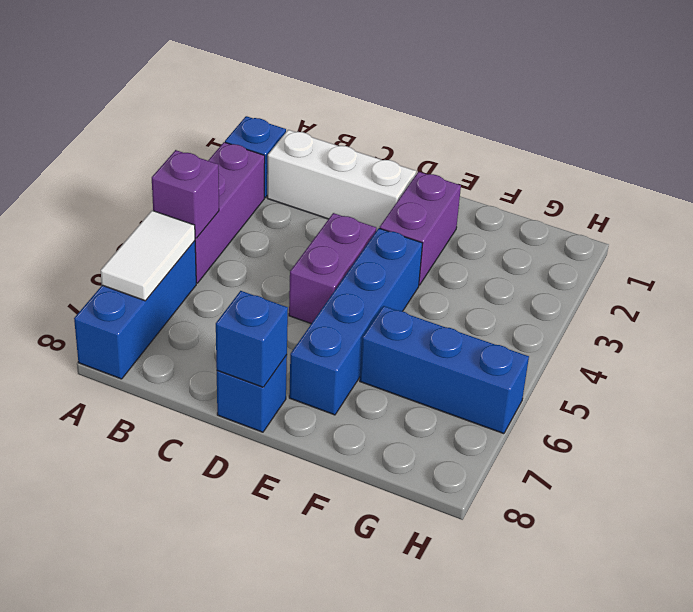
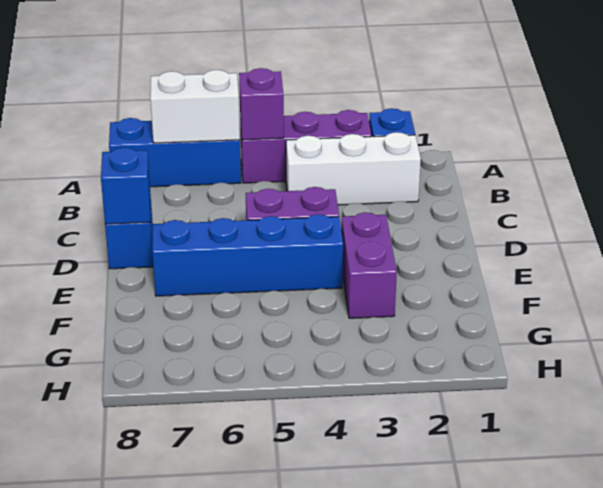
white 1x2 tile [101,211,195,301] -> white 1x2 brick [150,70,240,143]
white 1x3 brick [267,130,416,231] -> white 1x3 brick turned to [286,132,421,205]
purple 1x2 brick [380,172,461,285] -> purple 1x2 brick turned to [341,212,397,318]
blue 1x3 brick [360,306,529,434] -> none

